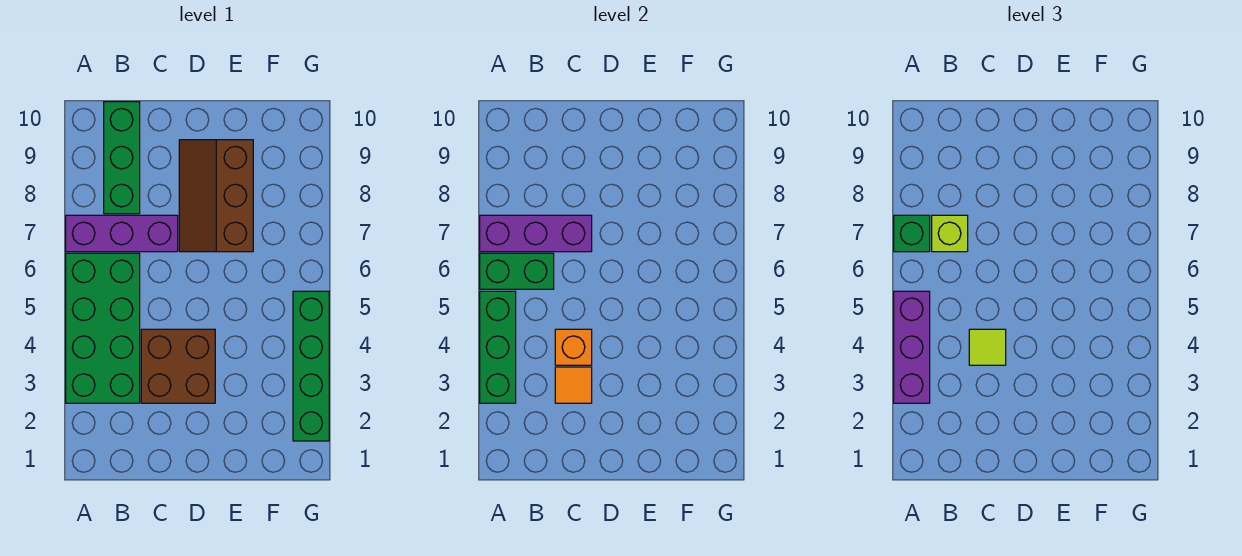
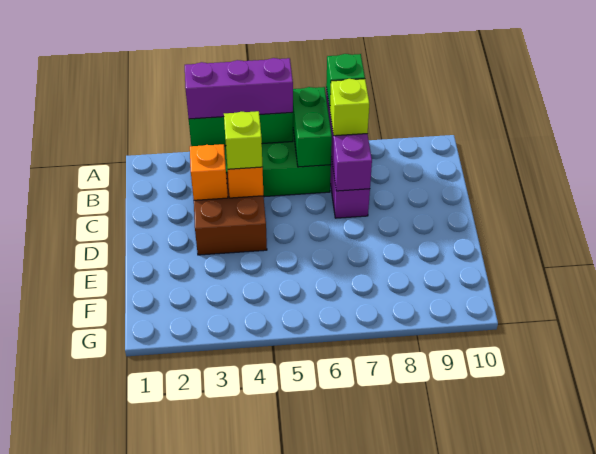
green 1x3 brick [104,102,140,214] -> none
orange 1x1 tile [555,367,592,403] -> orange 1x1 brick [190,144,228,200]
lime 1x1 tile [969,329,1006,365] -> lime 1x1 brick [224,111,263,169]
brown 2x3 slope [179,140,253,252] -> none
green 1x4 brick [293,291,329,441] -> none

